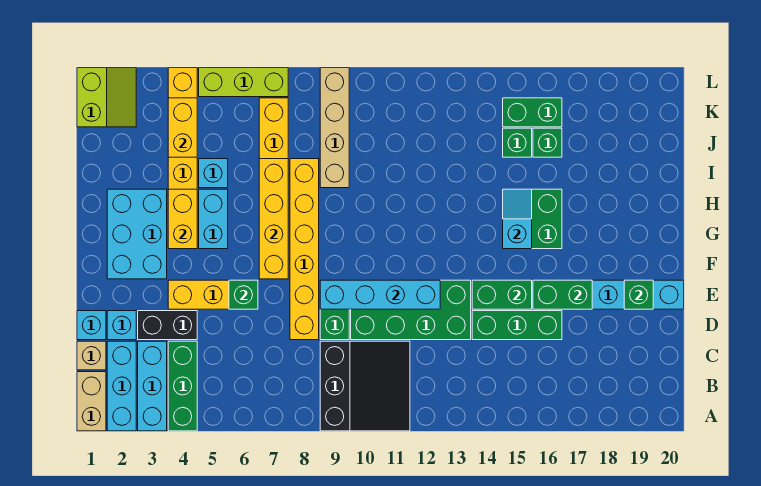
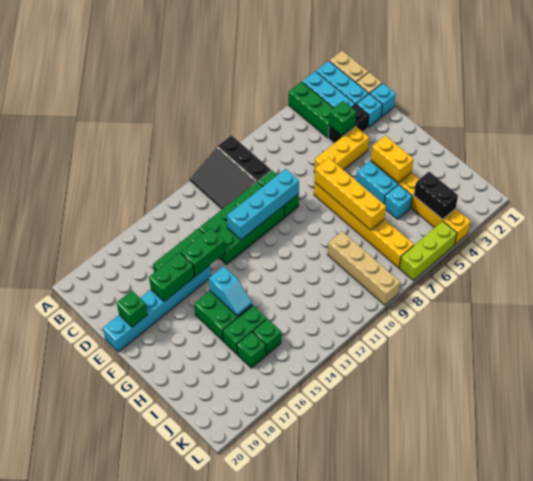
yellow 1x6 brick [290,159,319,340] -> none
green 1x1 brick [229,280,258,309] -> green 1x1 brick moved to [329,101,356,136]
cyan 2x3 brick [107,189,167,279] -> none
yellow 1x2 brick [168,98,197,157] -> black 1x2 brick [414,172,458,219]
lime 2x2 slope [77,68,136,127] -> none
green 1x2 brick [503,98,562,127] -> green 1x2 brick moved to [223,305,267,354]

